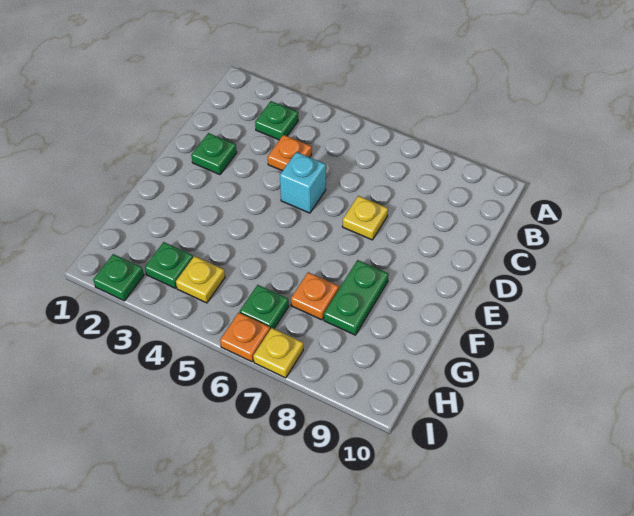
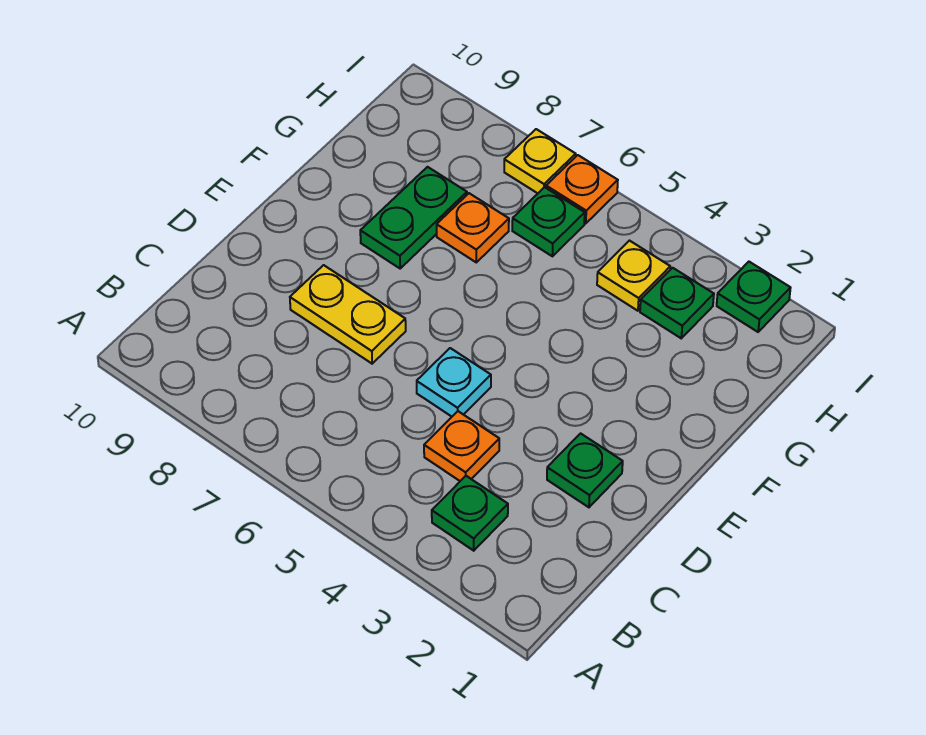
cyan 1x1 brick [280,152,326,213] -> cyan 1x1 plate [417,348,491,417]
yellow 1x1 plate [342,196,388,240] -> yellow 1x2 plate [290,265,406,364]

